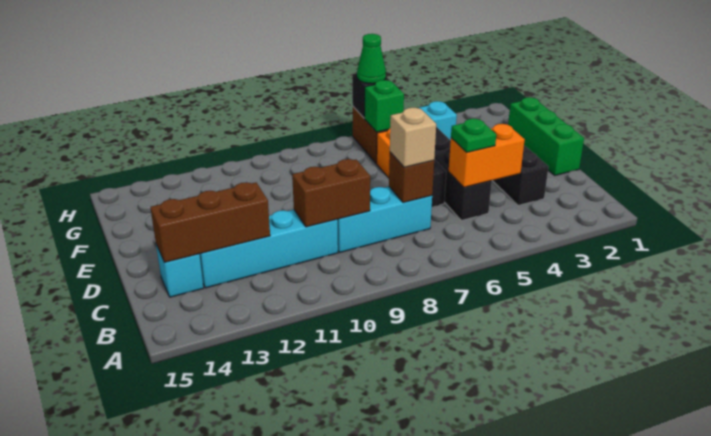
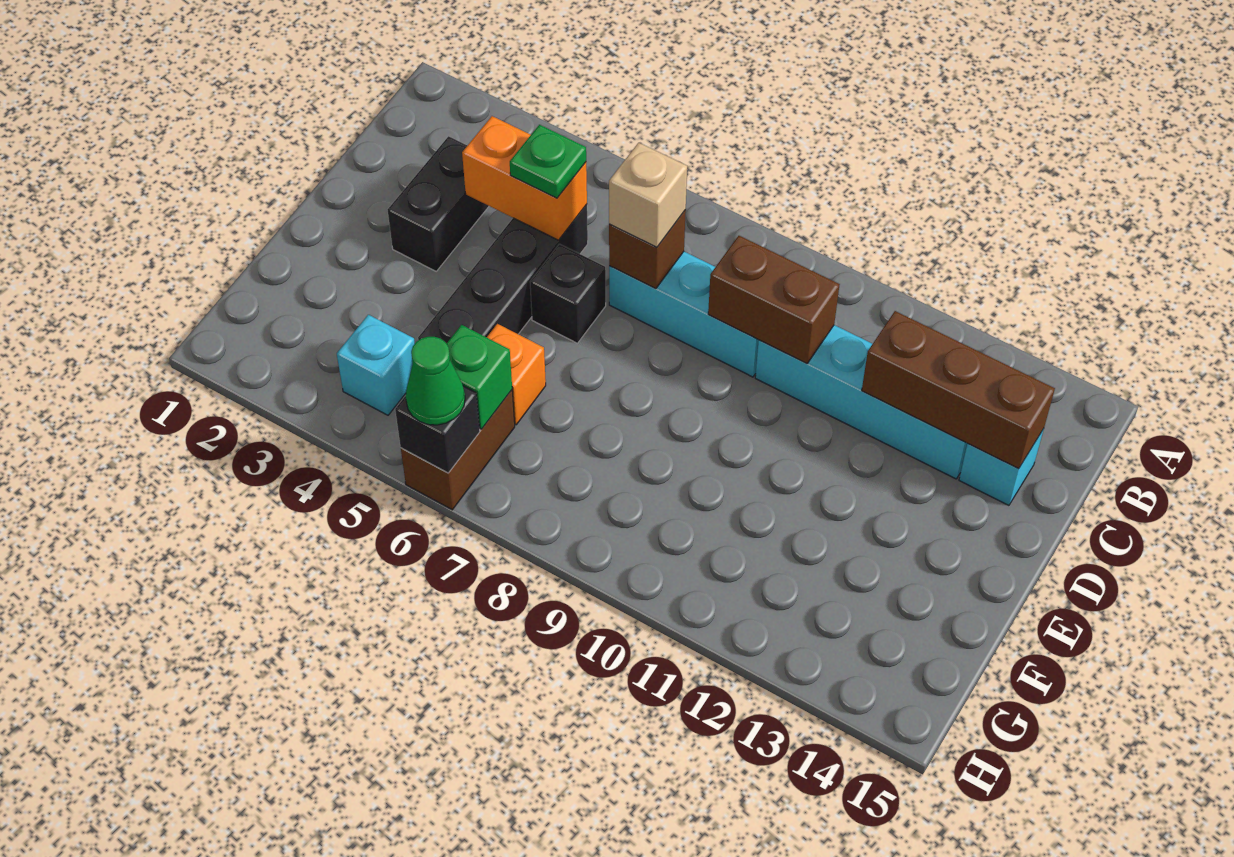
green 1x3 brick [508,97,584,175] -> none

